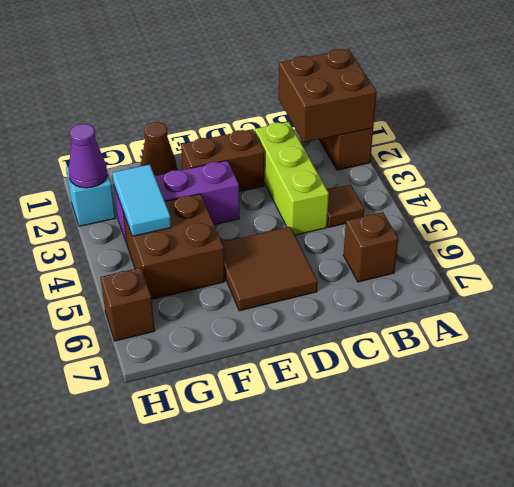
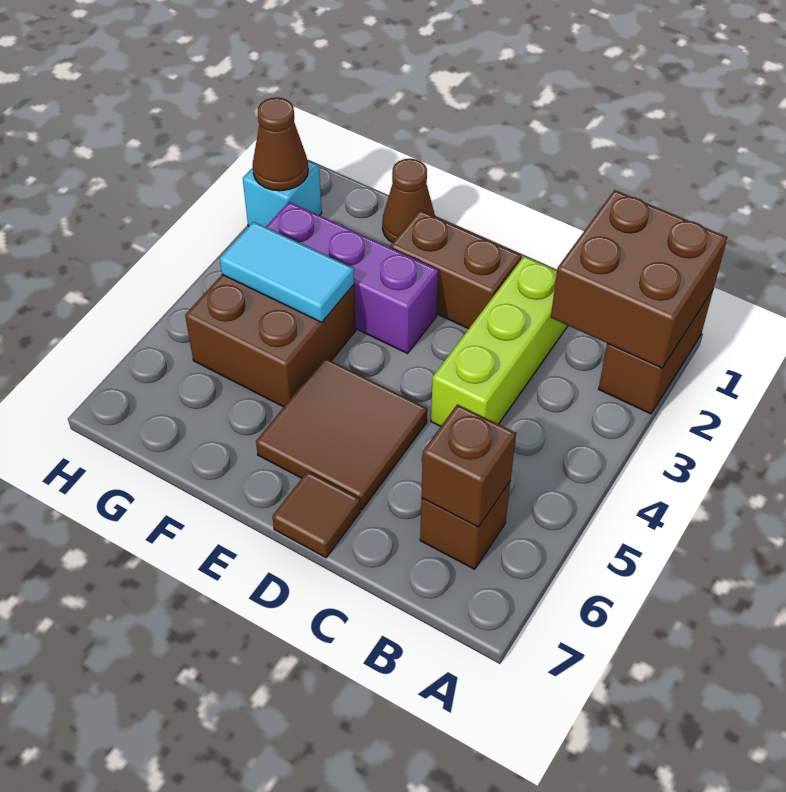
brown 1x1 tile [327,185,364,227] -> brown 1x1 tile moved to [272,471,360,558]
cyan 1x2 tile [112,165,171,236] -> cyan 1x2 tile turned to [220,222,354,322]
purple 1x1 cone [69,124,107,188] -> brown 1x1 cone [252,98,308,191]
brown 1x1 brick [100,268,155,341] -> brown 1x1 brick moved to [421,404,516,527]

